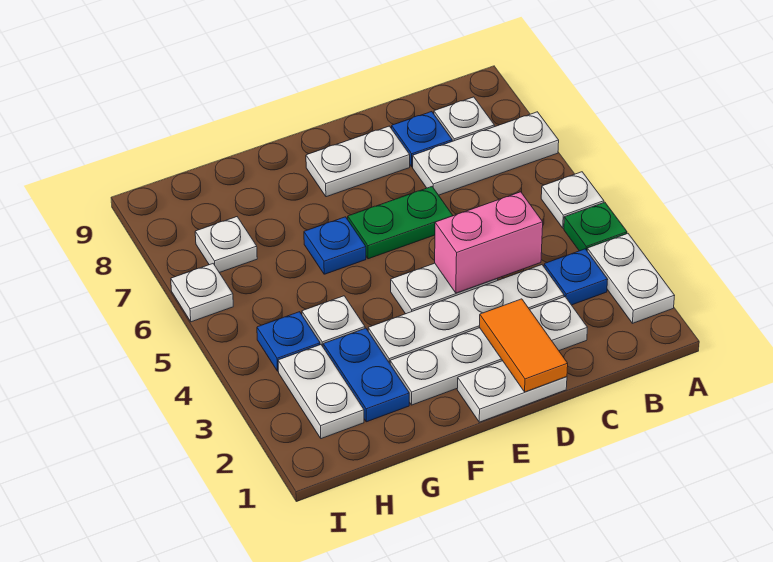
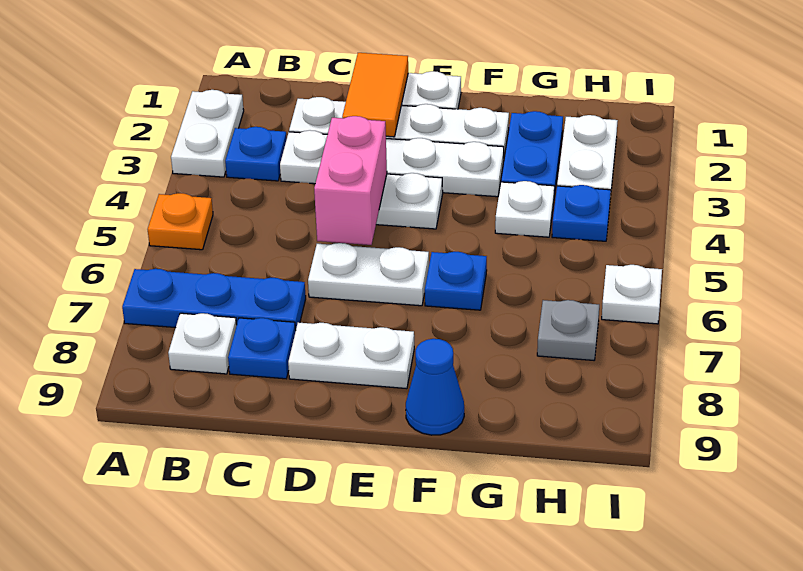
green 1x1 plate [564,202,627,251] -> none
white 1x1 plate [541,172,604,228] -> orange 1x1 plate [148,193,213,250]
white 1x3 plate [413,112,559,195] -> blue 1x3 plate [122,269,306,330]
pink 1x2 brick [435,192,543,293] -> pink 1x2 brick turned to [314,116,387,245]
green 1x2 plate [348,187,453,259] -> white 1x2 plate [308,243,429,306]
none -> blue 1x1 cone [406,339,464,435]
white 1x1 plate [195,217,257,273] -> grey 1x1 plate [537,300,599,360]

